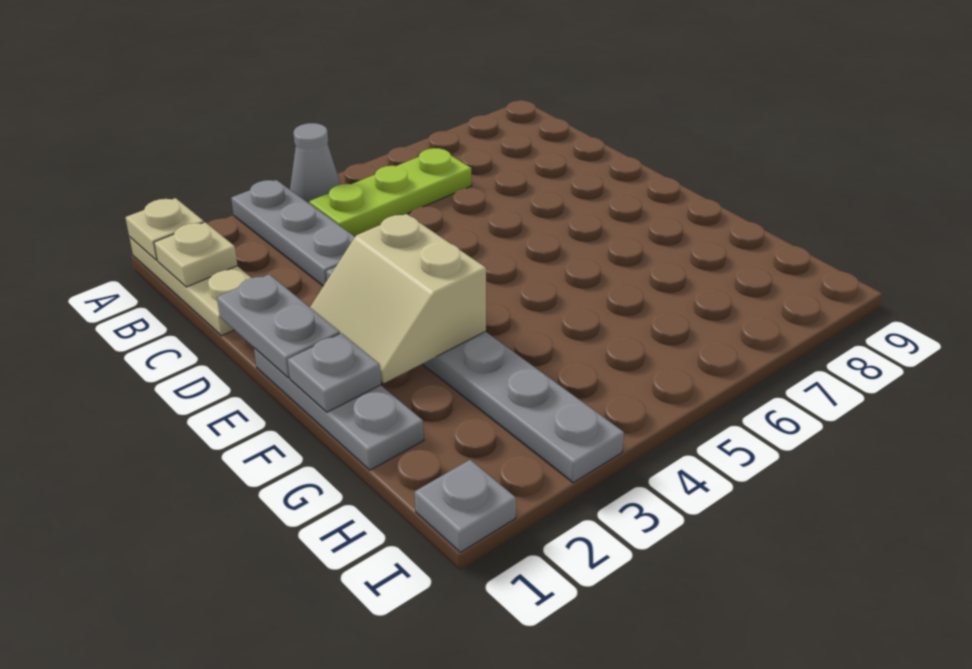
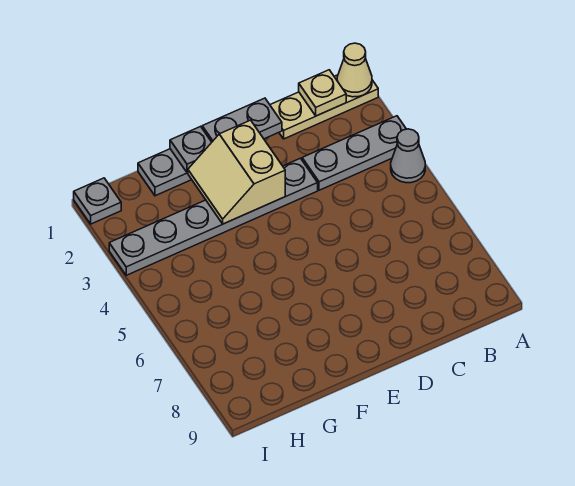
tan 1x1 plate [125,198,204,260] -> tan 1x1 cone [337,43,372,97]
lime 1x3 plate [309,148,472,236] -> none
tan 2x2 slope [310,214,486,383] -> tan 2x2 slope turned to [188,120,285,224]

